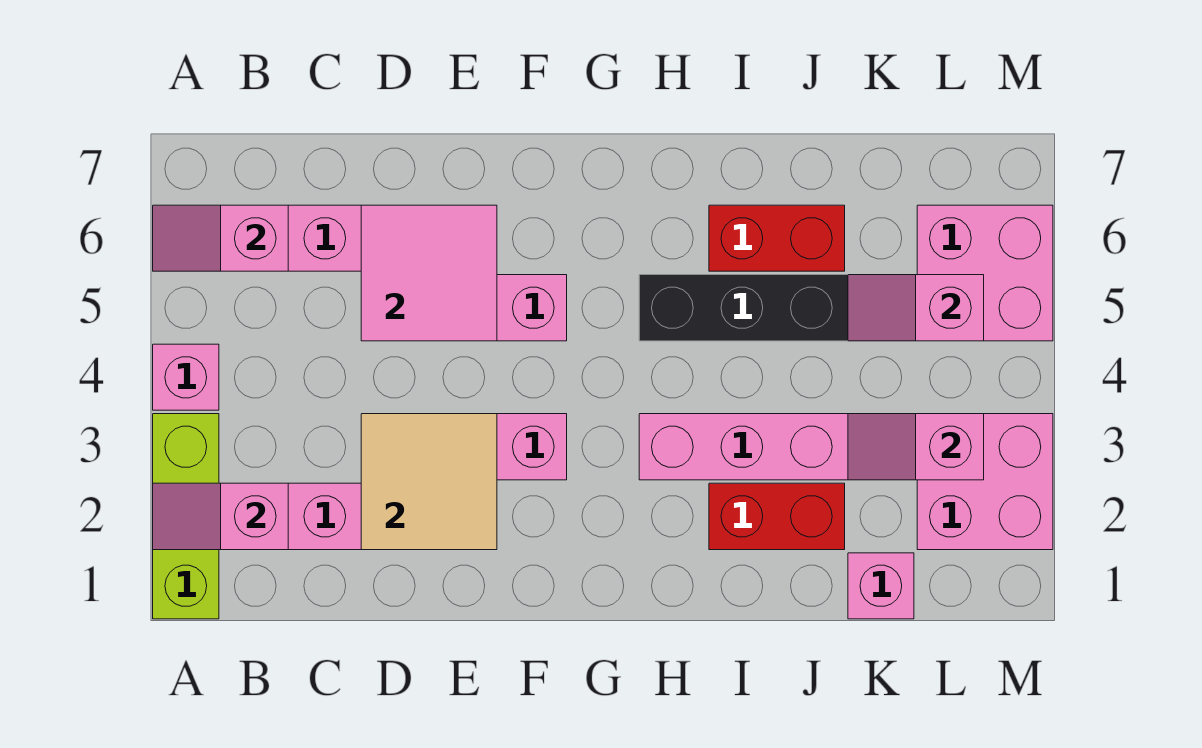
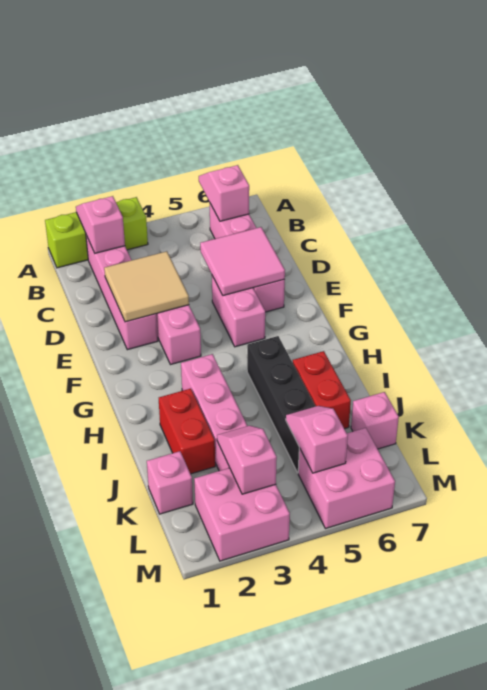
pink 1x1 brick [153,344,219,410] -> pink 1x1 brick moved to [351,392,399,449]

